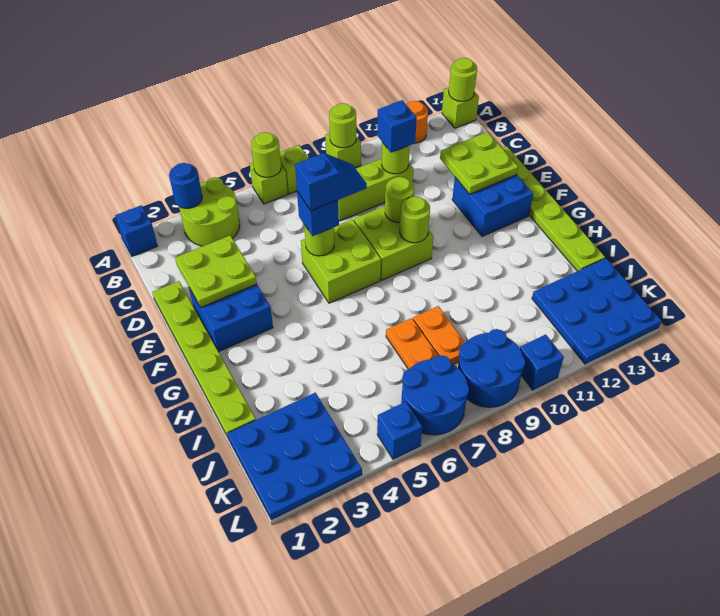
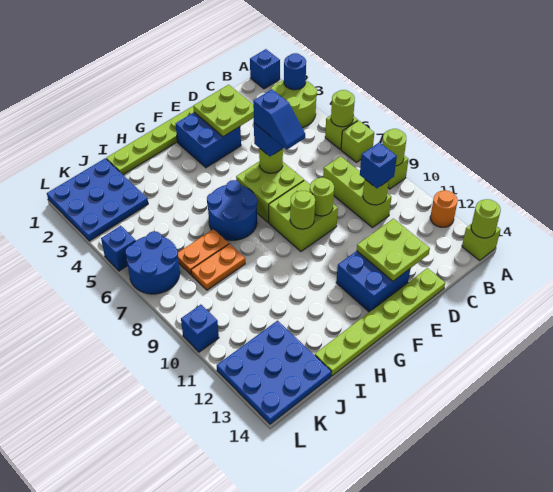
blue 2x2 round brick [458,329,525,407] -> blue 2x2 round brick moved to [207,180,257,240]

